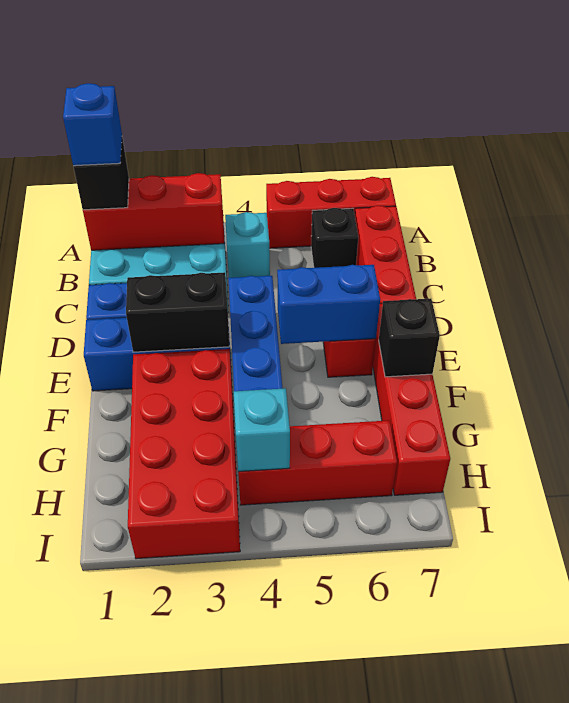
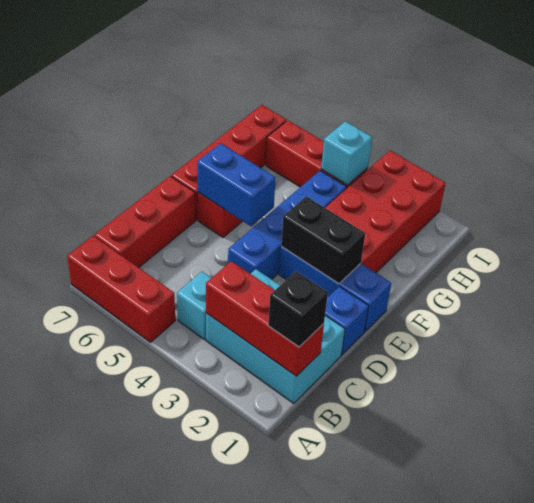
blue 1x1 brick [63,83,122,166] -> none
black 1x1 brick [311,208,358,268] -> none
black 1x1 brick [379,298,440,377] -> none

